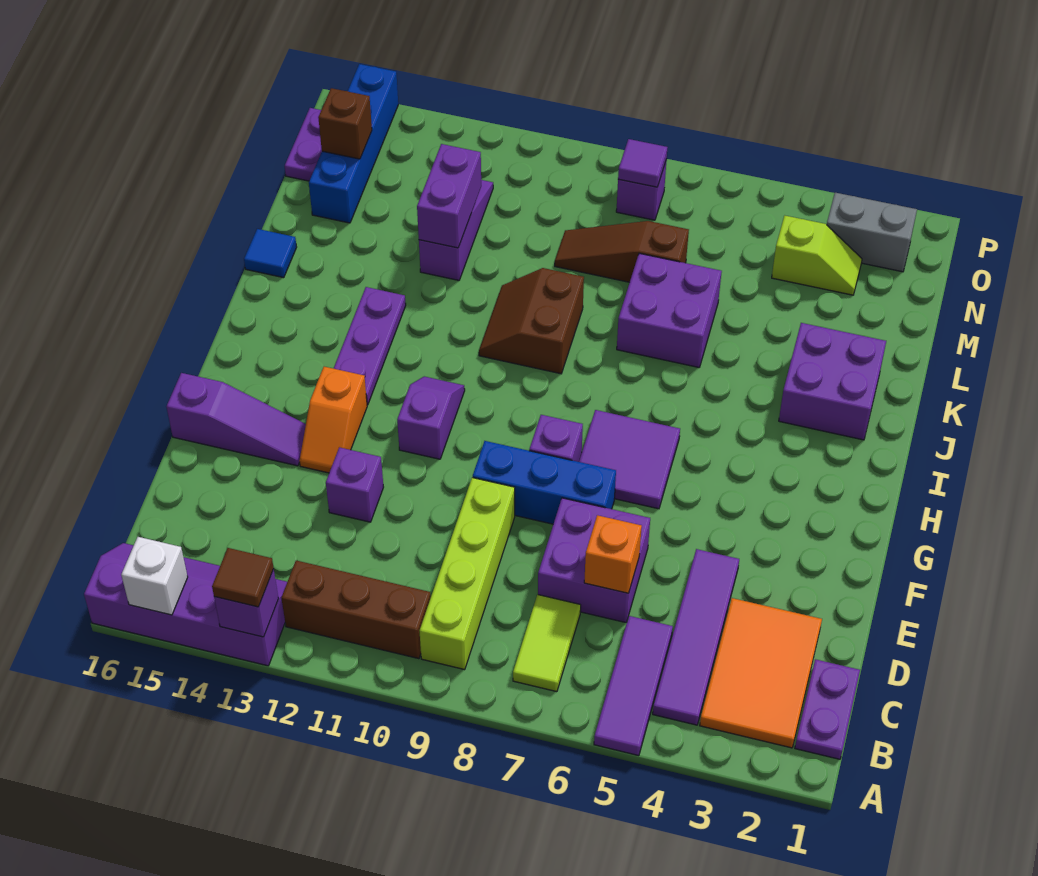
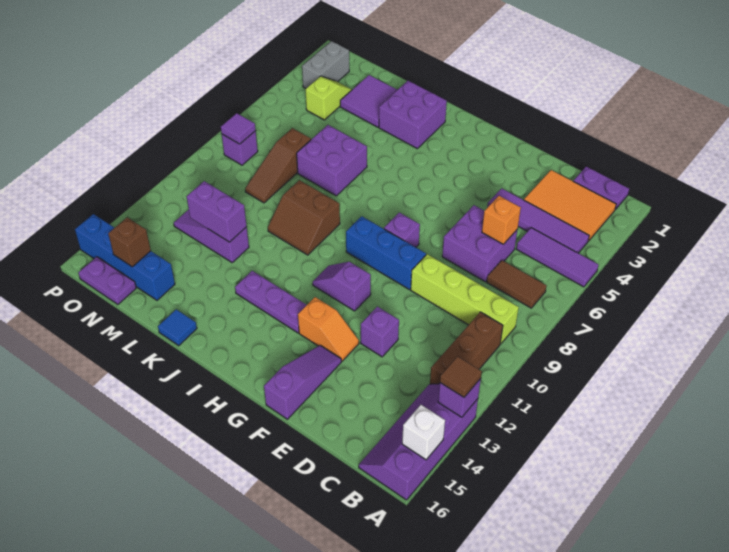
lime 1x2 tile [513,595,581,692] -> brown 1x2 tile [487,260,547,308]
blue 1x3 brick [473,441,616,524] -> blue 1x3 brick turned to [346,216,426,290]
purple 2x2 tile [579,410,680,509] -> purple 2x2 tile moved to [340,75,397,127]

